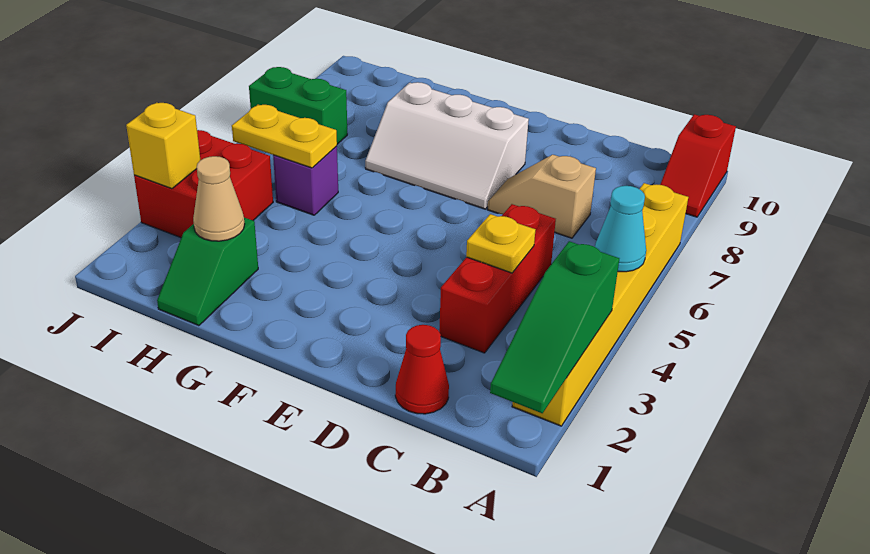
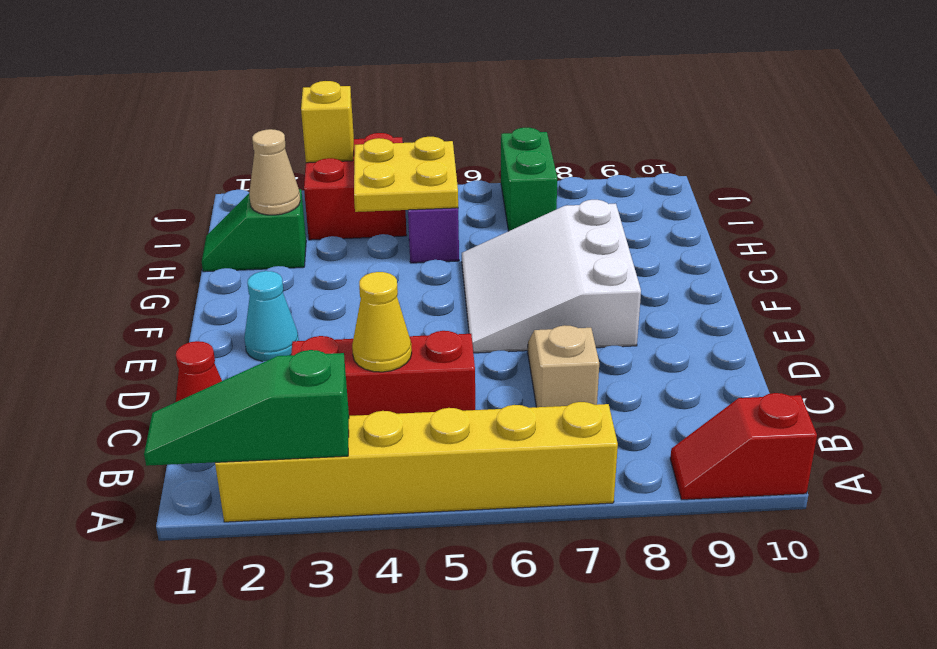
cyan 1x1 cone [595,186,646,272] -> cyan 1x1 cone moved to [244,271,299,362]
yellow 1x1 plate [466,214,535,273] -> yellow 1x1 cone [352,272,412,372]
white 2x3 slope [365,82,529,209] -> white 3x3 slope [462,200,641,353]
yellow 1x2 plate [232,105,337,168] -> yellow 2x2 plate [354,137,458,212]

